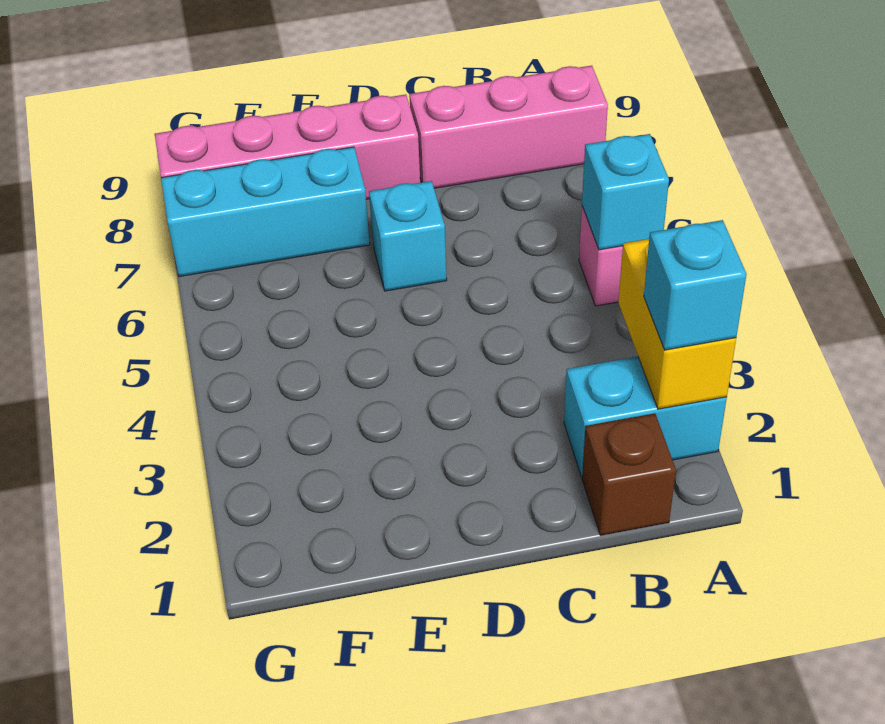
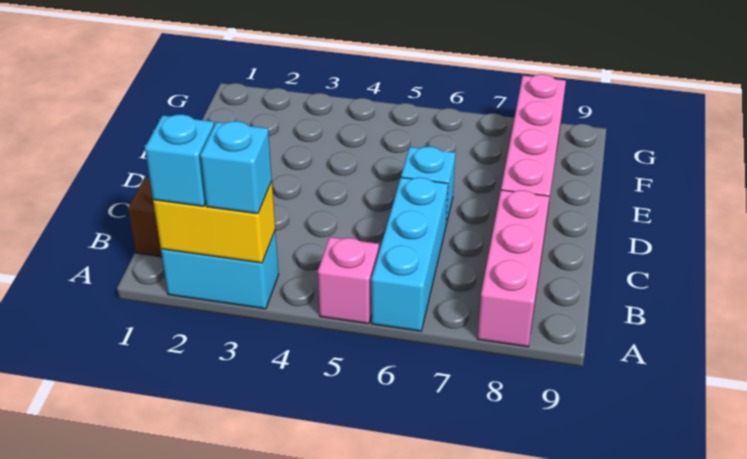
cyan 1x2 brick [564,357,727,477] -> cyan 1x2 brick turned to [161,231,279,309]
cyan 1x1 brick [582,134,669,250] -> cyan 1x1 brick moved to [200,121,272,214]
cyan 1x3 brick [161,147,370,277] -> cyan 1x3 brick moved to [371,177,448,331]

